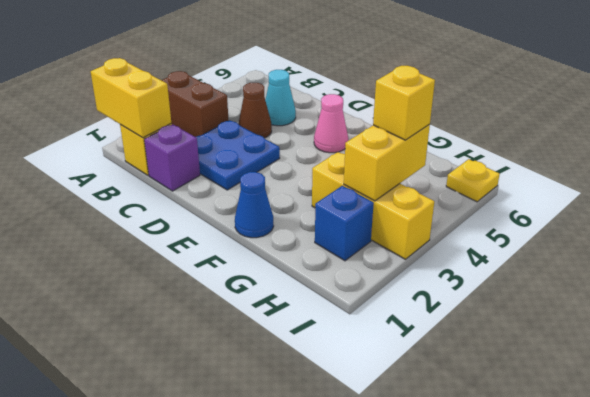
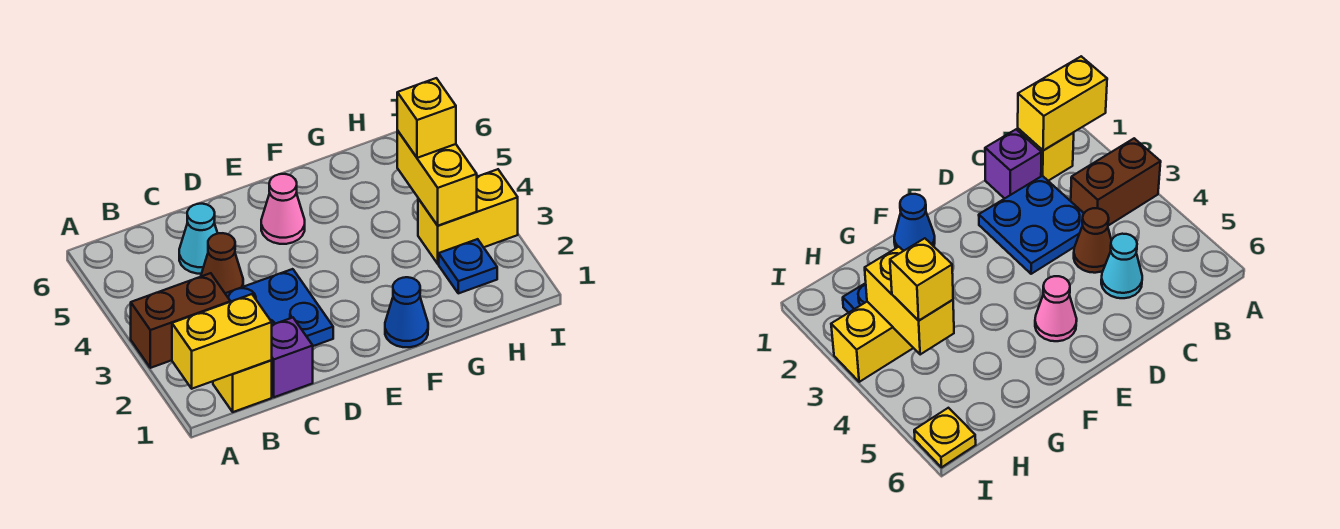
yellow 1x3 brick [312,152,434,259] -> yellow 1x2 brick [418,169,518,264]
blue 1x1 brick [315,186,374,261] -> blue 1x1 plate [439,239,497,293]

